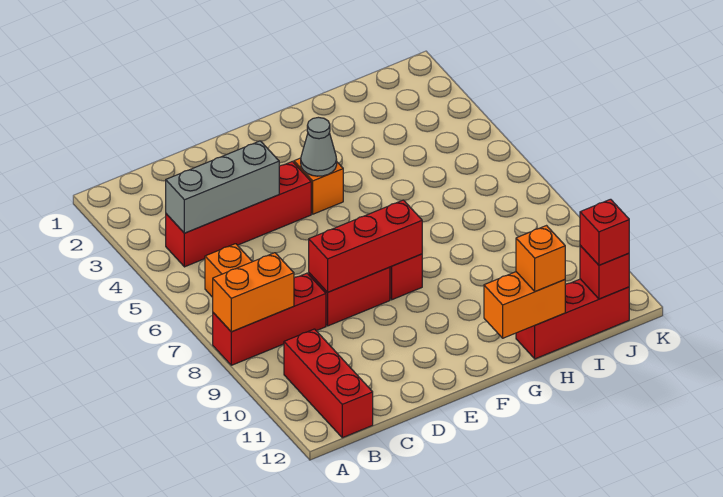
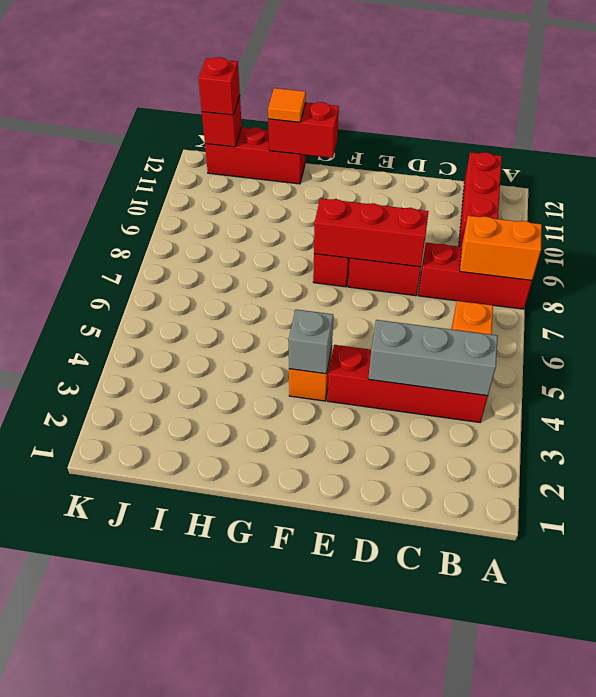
grey 1x1 cone [301,117,337,176] -> grey 1x1 brick [289,309,333,374]
orange 1x2 brick [484,272,565,338] -> red 1x2 brick [268,102,339,158]
orange 1x1 brick [516,226,565,291] -> orange 1x1 tile [268,88,306,122]

